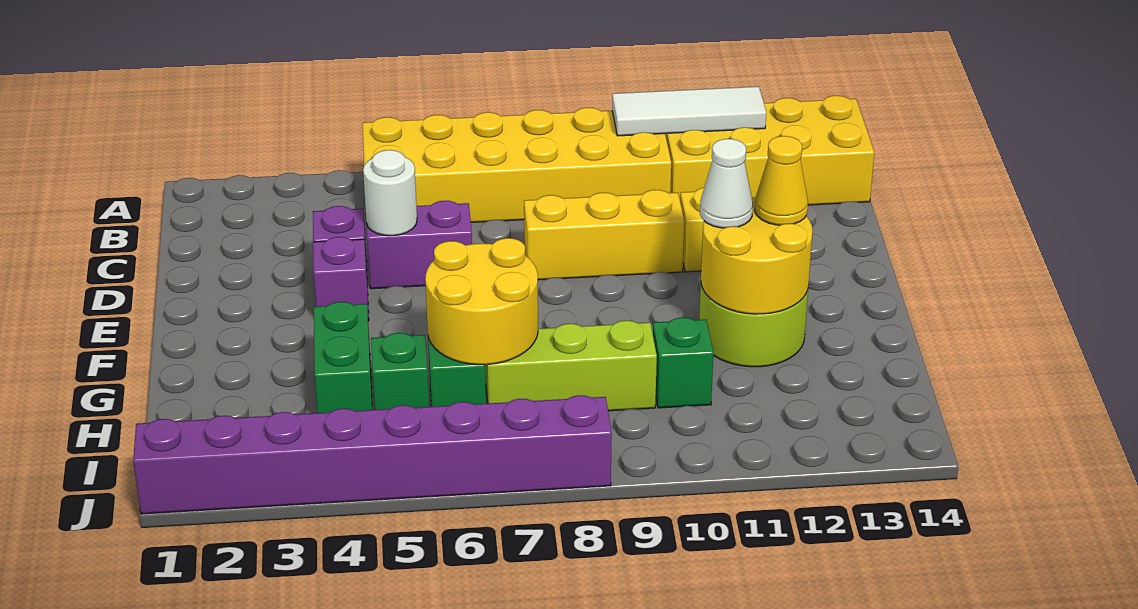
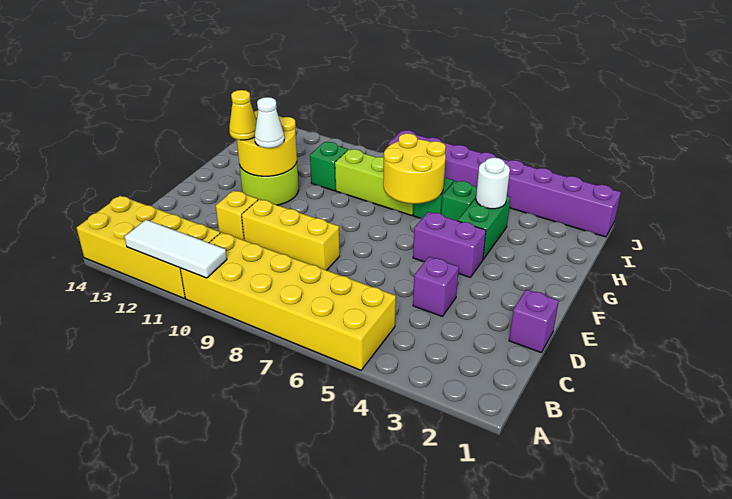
purple 1x2 brick [366,201,472,289] -> purple 1x2 brick moved to [413,212,486,277]
white 1x1 round brick [363,150,417,236] -> white 1x1 round brick moved to [476,158,510,209]
purple 1x1 brick [313,237,369,321] -> purple 1x1 brick moved to [509,289,559,352]

